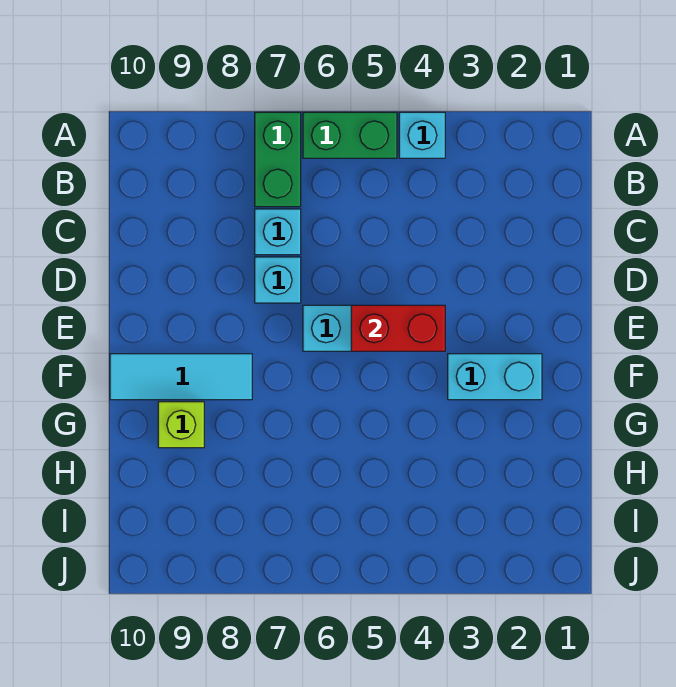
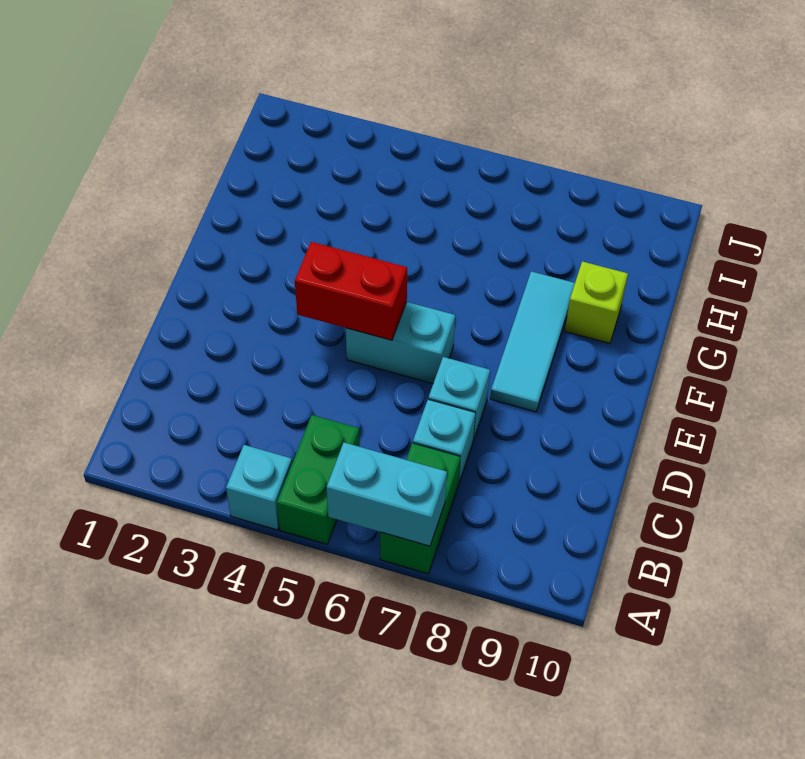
green 1x2 brick [303,112,397,158] -> green 1x2 brick turned to [277,415,360,544]
cyan 1x2 brick [448,354,542,400] -> cyan 1x2 brick moved to [327,443,447,546]
cyan 1x3 tile [110,354,252,400] -> cyan 1x3 tile turned to [490,271,575,412]

